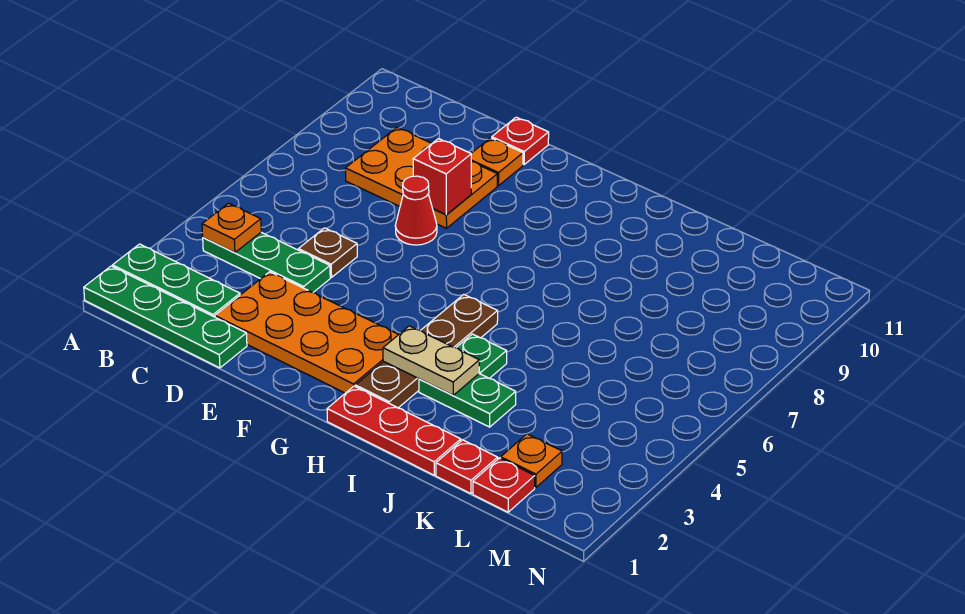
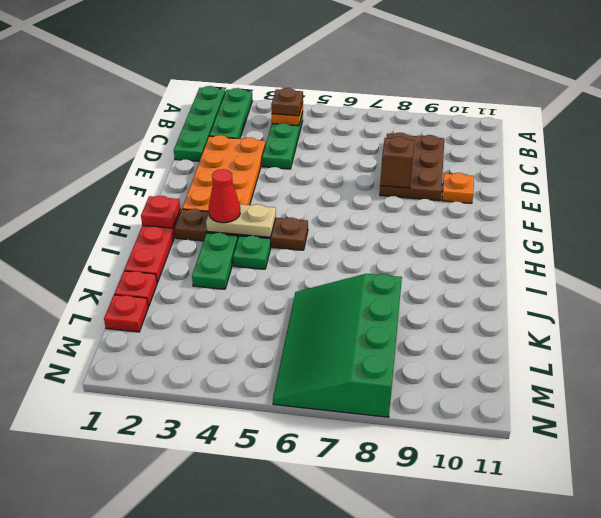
orange 2x3 plate [345,128,497,228] -> brown 2x3 plate [380,133,444,201]
brown 1x1 plate [298,228,357,277] -> brown 1x1 plate moved to [271,88,303,116]
red 1x1 cone [395,176,437,245] -> red 1x1 cone moved to [209,169,240,223]
red 1x1 brick [413,139,471,215] -> brown 1x1 brick [380,137,415,188]
red 1x1 plate [492,117,549,164] -> red 1x1 plate moved to [141,196,180,228]
tan 1x2 plate [383,326,479,395] -> tan 1x2 plate turned to [206,204,276,237]
none -> green 3x4 slope [273,274,402,417]
orange 1x1 plate [501,434,562,488] -> none

